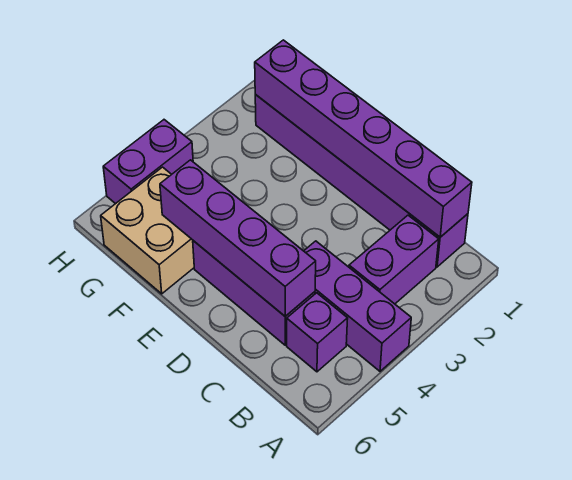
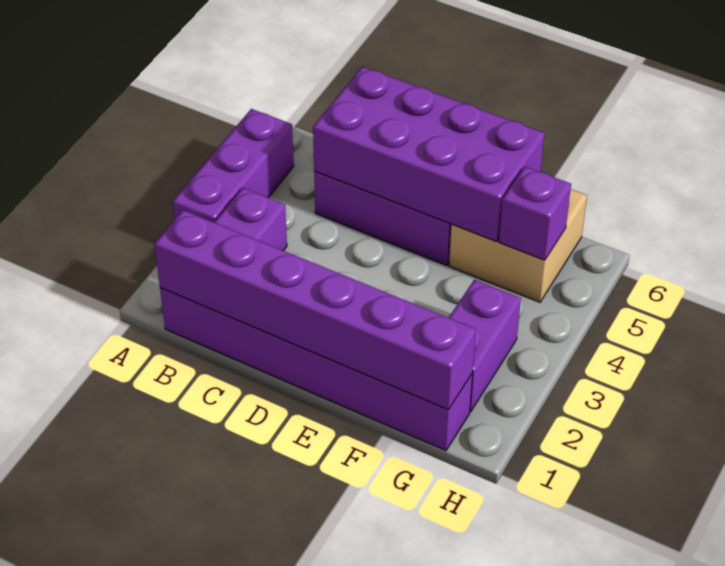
purple 1x3 brick [304,241,411,371] -> purple 1x3 brick turned to [173,109,294,222]
purple 1x1 brick [287,293,348,372] -> purple 1x1 brick moved to [499,167,571,260]
purple 1x4 brick [160,160,316,316] -> purple 2x4 brick [313,67,545,242]
purple 1x2 brick [103,120,193,204] -> purple 1x2 brick moved to [449,280,521,412]

